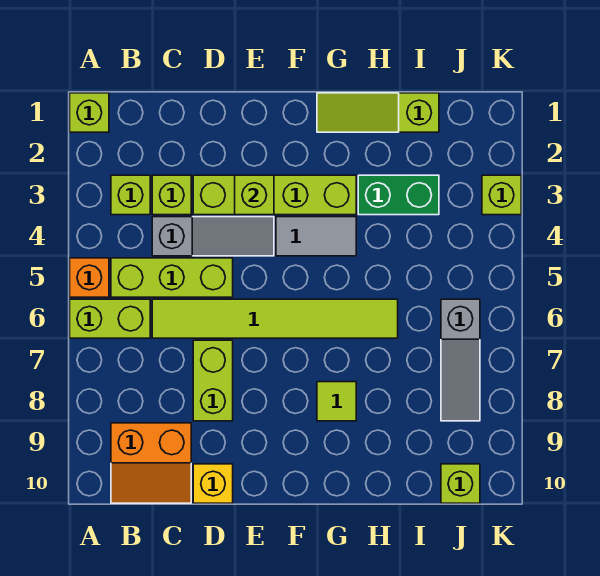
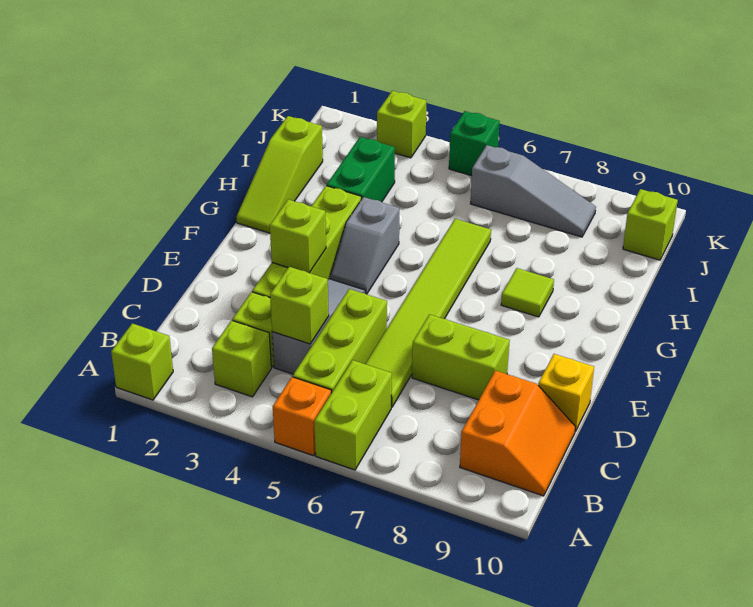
none -> lime 1x1 brick [270,267,329,344]
grey 1x2 tile [276,217,356,256] -> grey 1x2 slope [330,197,399,294]
none -> green 1x1 brick [449,111,500,176]

